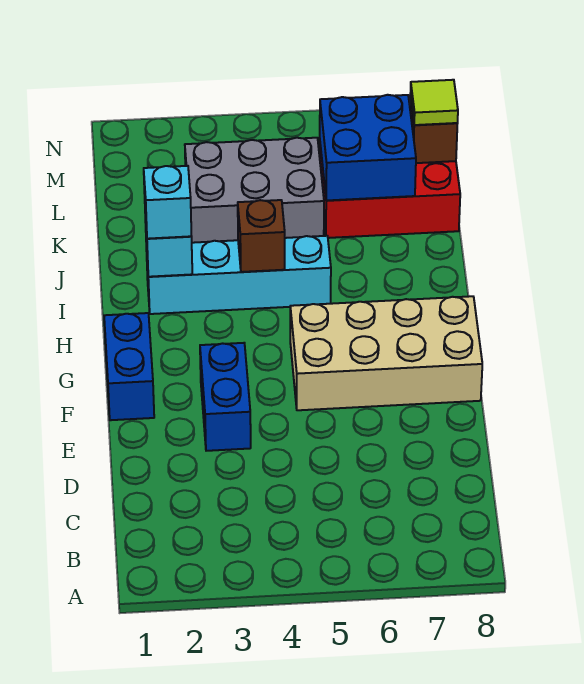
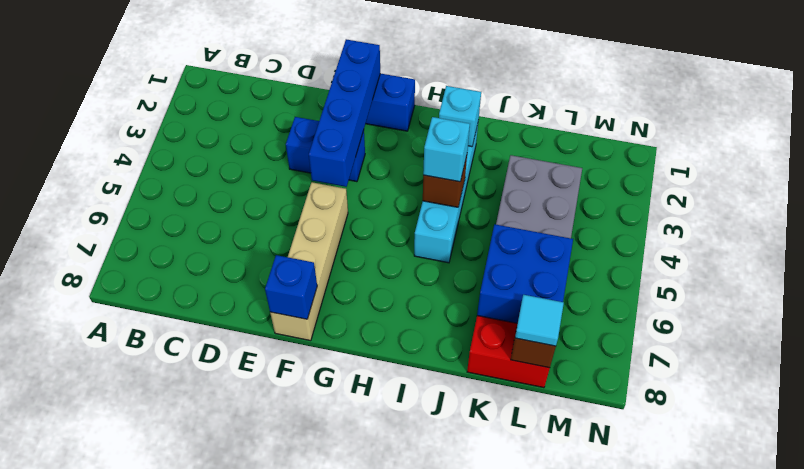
none -> blue 1x4 brick [309,39,380,187]
tan 2x4 brick [290,296,482,410] -> tan 1x4 brick [270,182,348,341]
none -> blue 1x1 brick [265,255,317,319]
cyan 1x1 brick [144,166,191,239] -> cyan 1x1 brick moved to [423,117,470,182]
lime 1x1 tile [410,80,458,125] -> cyan 1x1 tile [515,295,564,346]

